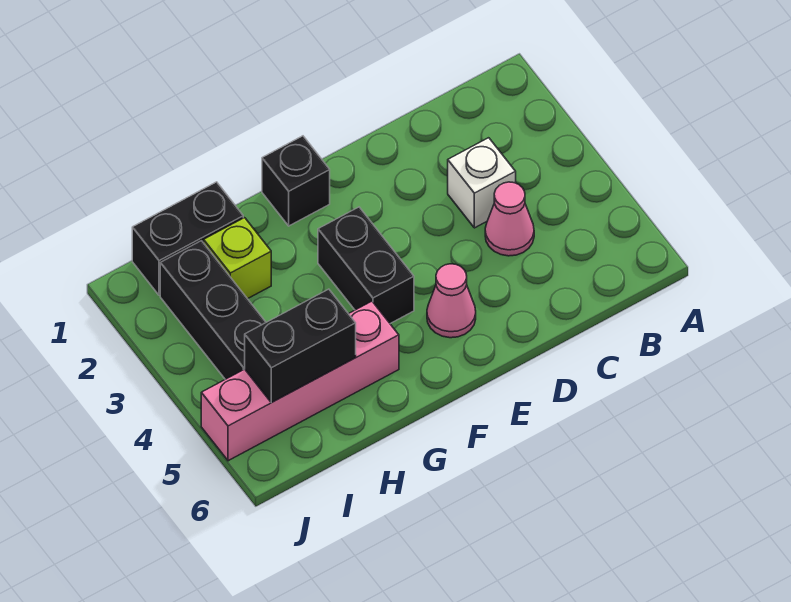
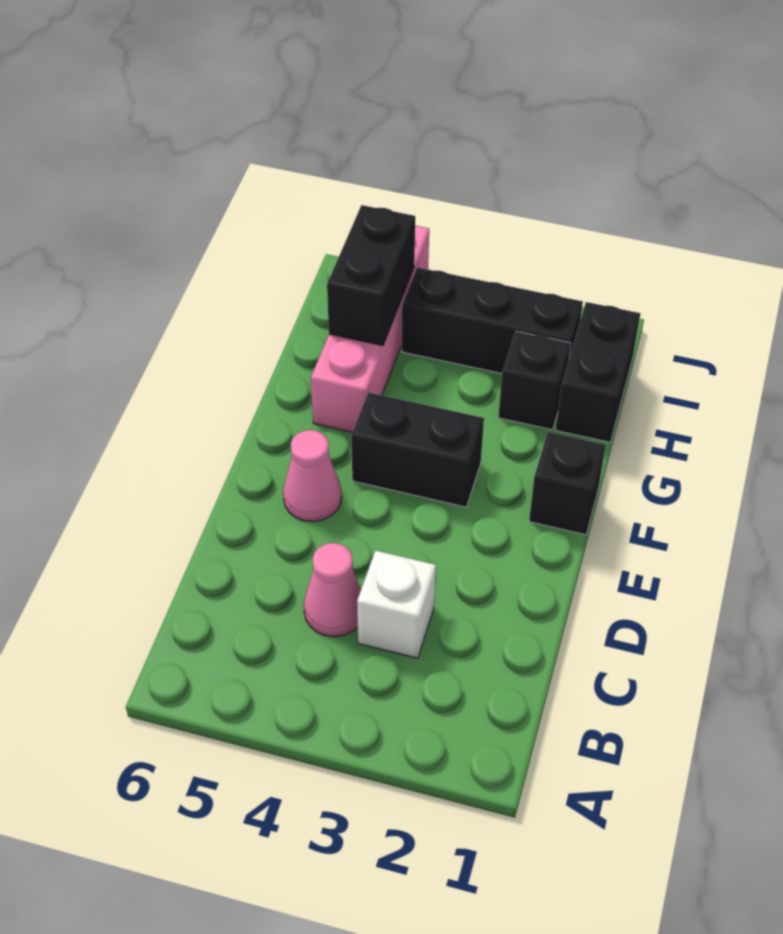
lime 1x1 brick [204,218,271,299] -> black 1x1 brick [498,331,571,430]

